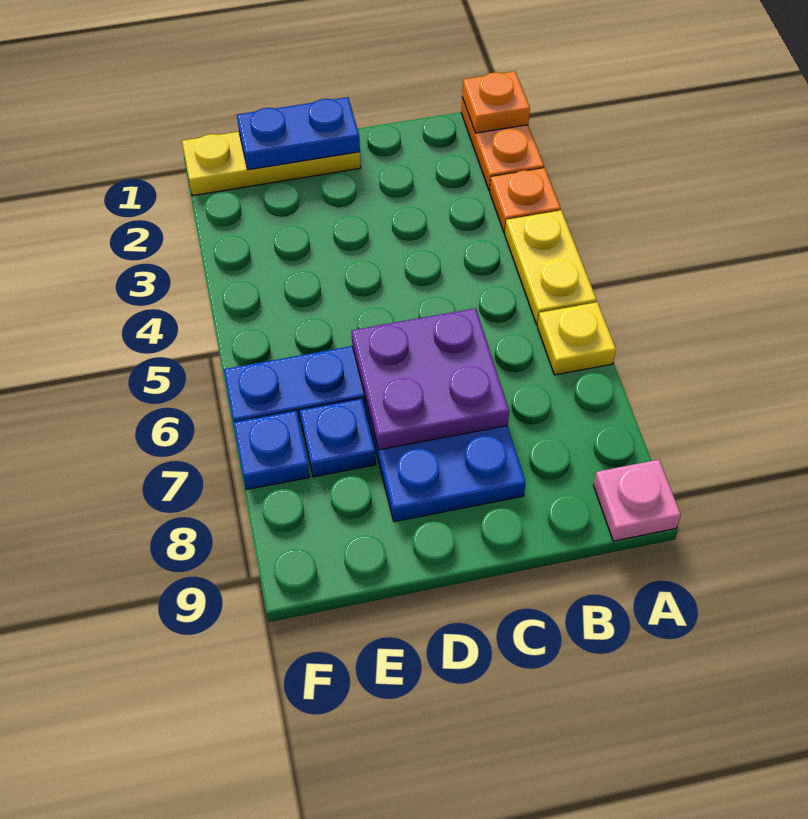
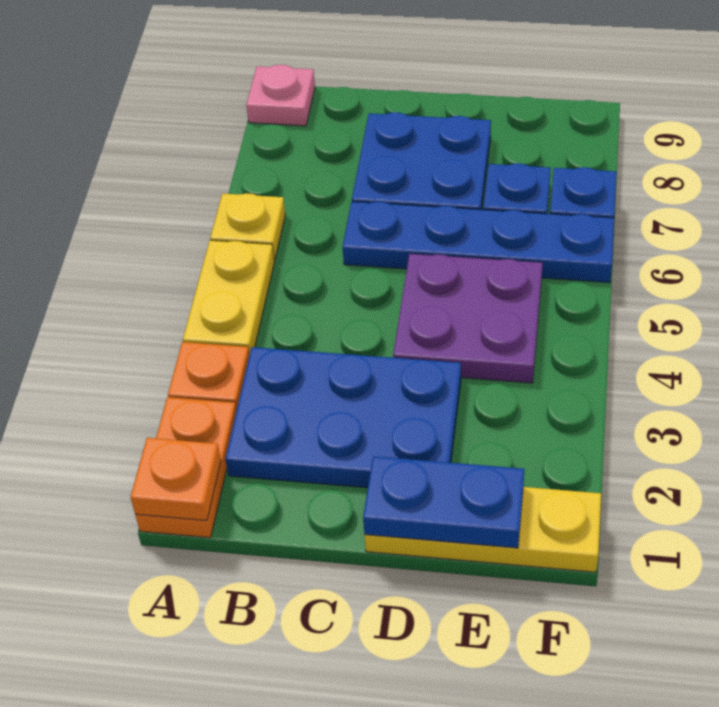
none -> blue 2x3 plate [225,347,461,488]
purple 2x2 plate [351,308,509,450] -> purple 2x2 plate moved to [393,254,543,383]

